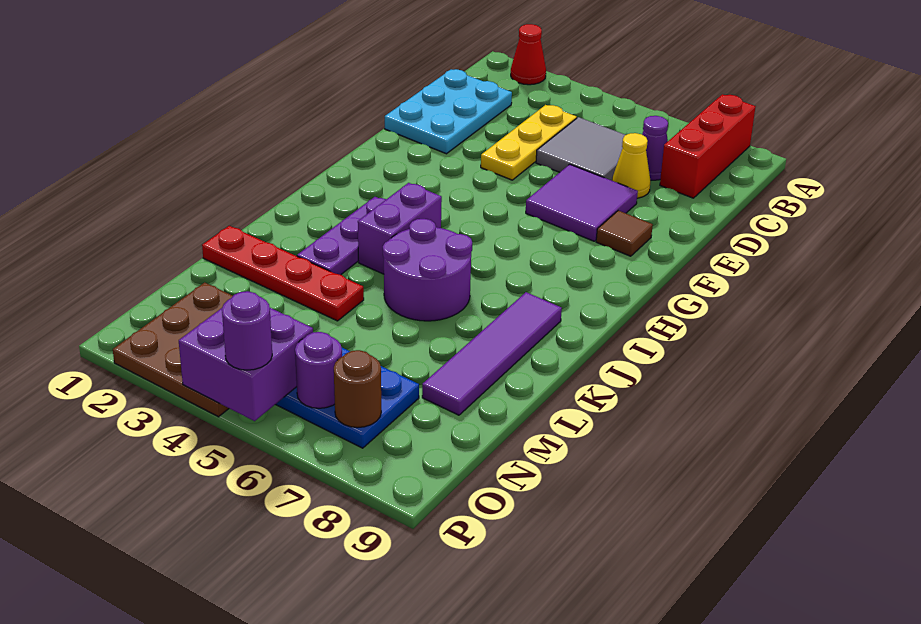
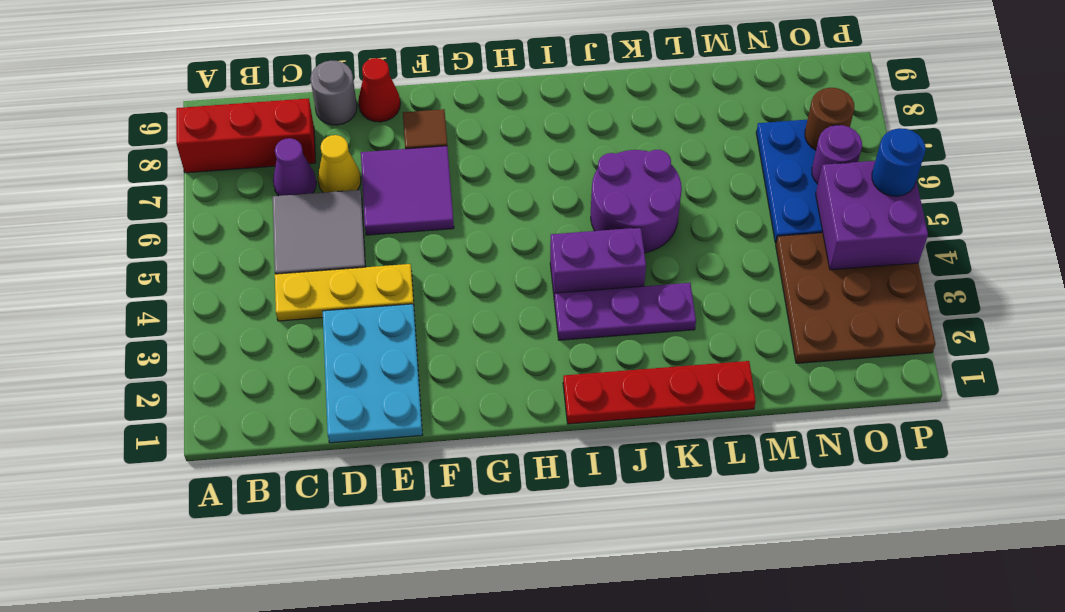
red 1x1 cone [511,24,546,85] -> red 1x1 cone moved to [358,58,400,122]
cyan 2x3 plate [385,69,512,154] -> cyan 2x3 plate turned to [323,304,422,443]
none -> grey 1x1 round brick [310,61,357,125]
purple 1x4 tile [422,292,562,415] -> none
red 1x4 plate [202,226,364,321] -> red 1x4 plate turned to [563,361,756,424]
purple 1x1 round brick [222,291,272,370] -> blue 1x1 round brick [872,128,925,196]

